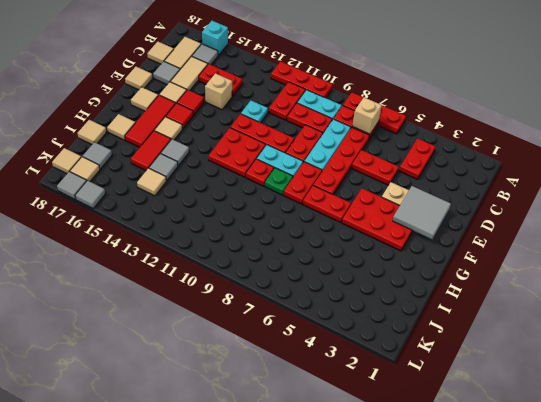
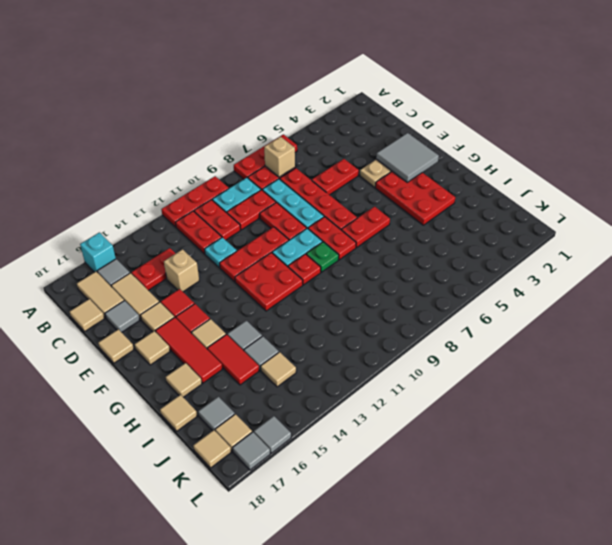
red 1x2 plate [399,138,436,179] -> red 1x2 plate moved to [175,211,222,254]
red 2x3 plate [342,188,413,251] -> red 2x3 plate turned to [375,171,455,225]

